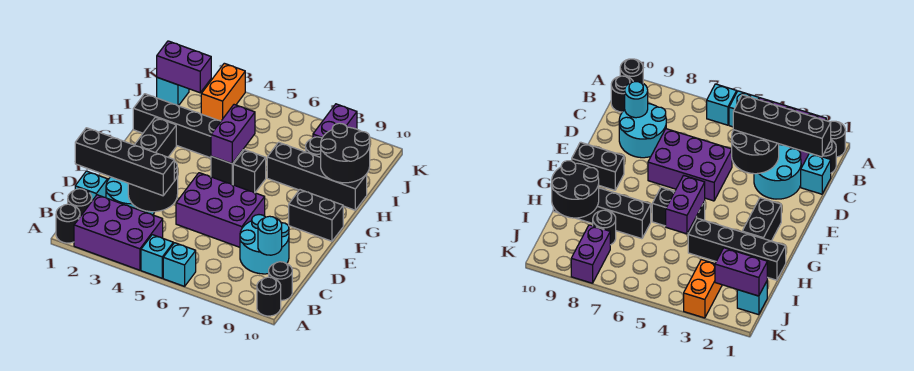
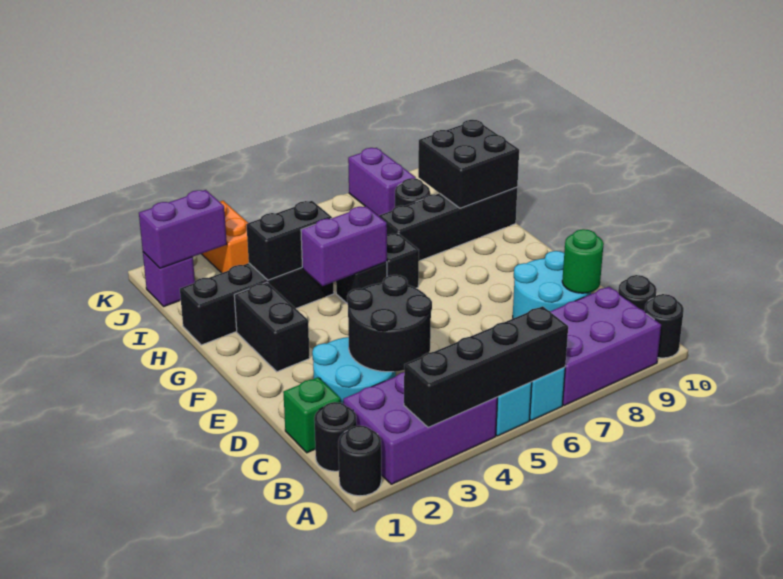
cyan 1x1 brick [75,171,108,201] -> green 1x1 brick [283,377,341,453]
black 1x4 brick [75,128,174,196] -> black 1x4 brick moved to [404,306,568,428]
cyan 1x1 round brick [258,216,282,255] -> green 1x1 round brick [562,229,604,293]
purple 2x3 brick [176,173,265,247] -> purple 2x3 brick moved to [550,287,661,406]
black 1x2 brick [289,190,343,241] -> black 1x2 brick moved to [246,201,332,280]
purple 1x2 brick [211,105,255,164] -> purple 1x2 brick turned to [301,206,387,286]
black 2x2 round brick [321,123,370,183] -> black 2x2 brick [418,120,519,208]
cyan 1x1 brick [157,77,189,106] -> purple 1x1 brick [143,252,195,306]

